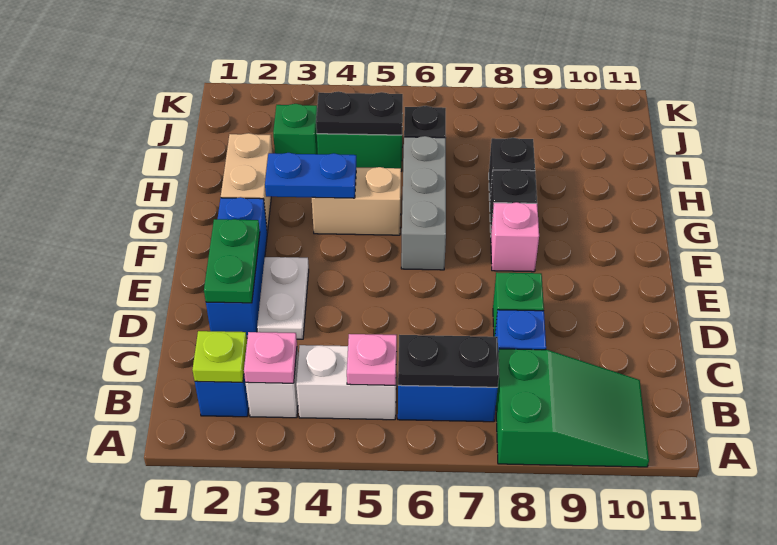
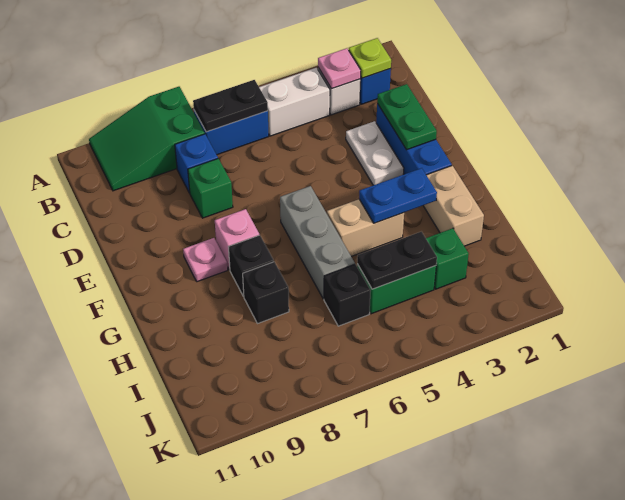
pink 1x1 plate [347,334,397,385] -> pink 1x1 plate moved to [183,238,228,282]

